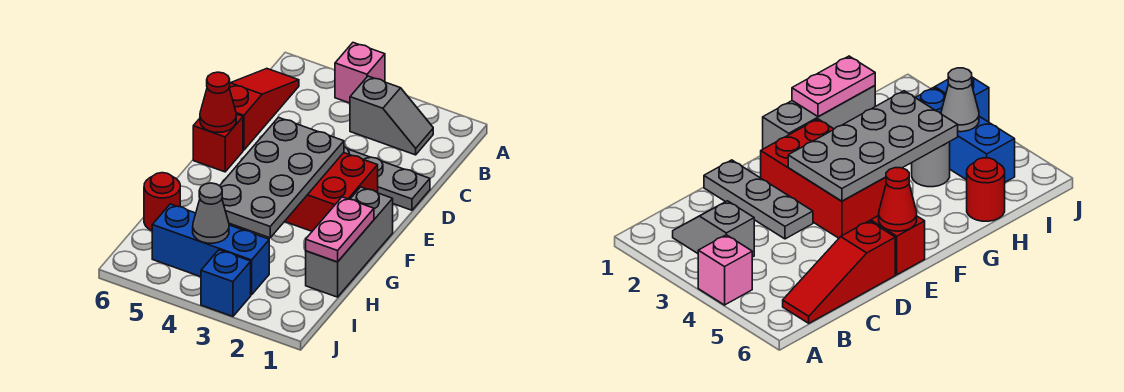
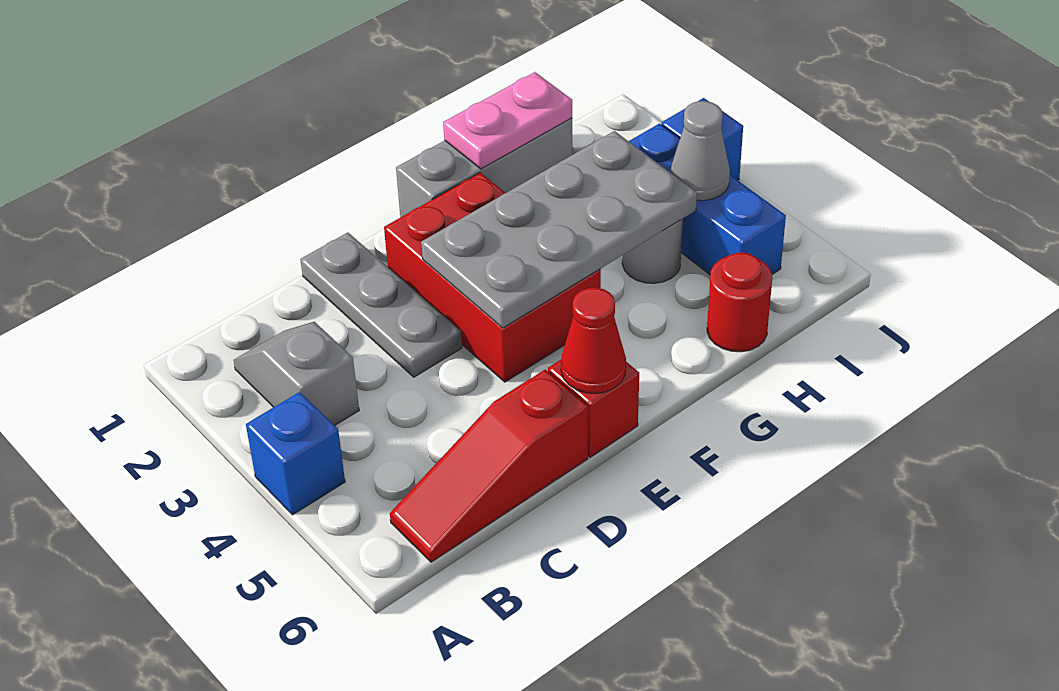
pink 1x1 brick [335,43,385,103] -> blue 1x1 brick [246,392,345,515]

